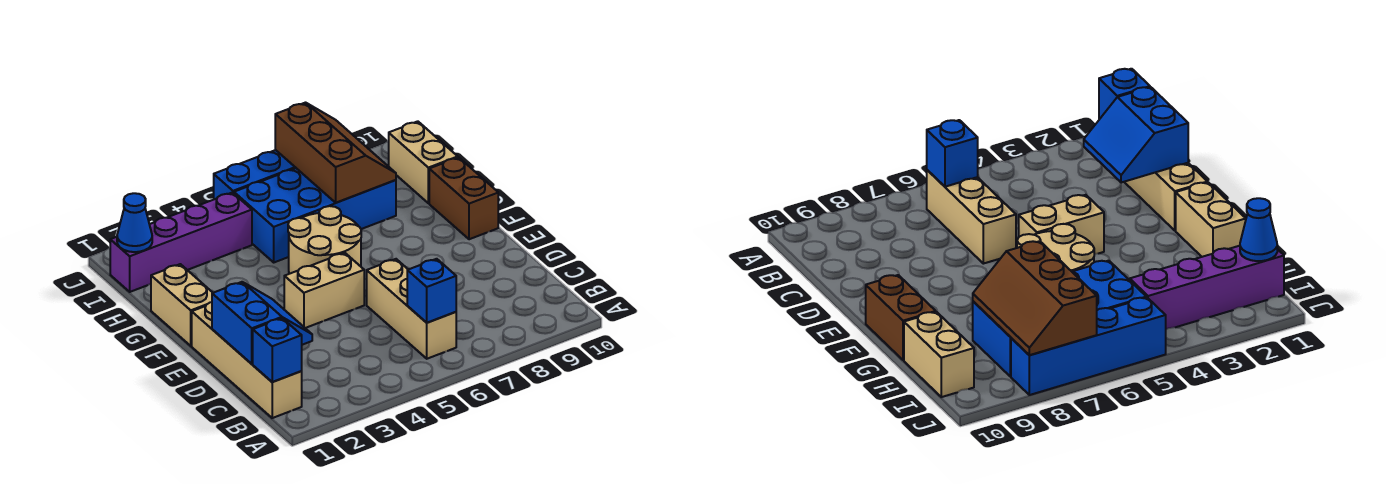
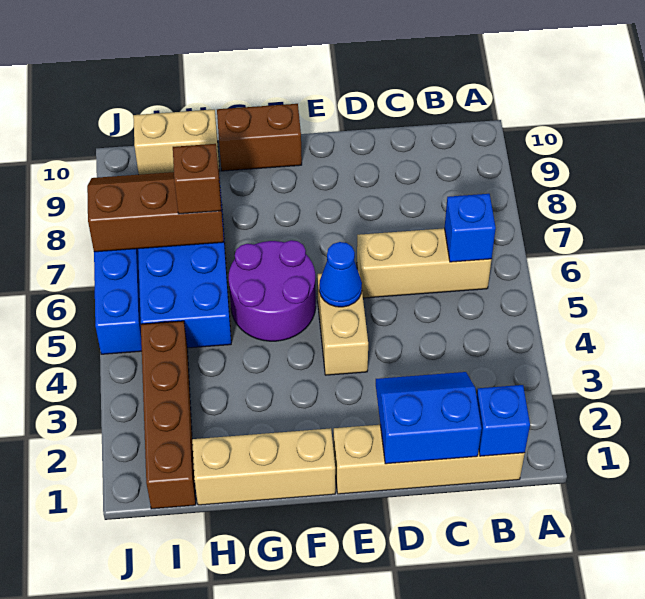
tan 1x2 brick [151,264,213,346] -> tan 1x3 brick [192,428,335,505]
tan 2x2 round brick [288,206,361,274] -> purple 2x2 round brick [229,240,316,341]
none -> brown 1x1 brick [173,144,221,214]
purple 1x4 brick [110,193,252,292] -> brown 1x4 brick [141,321,196,509]
blue 1x1 cone [117,193,152,252] -> blue 1x1 cone moved to [319,242,362,307]

